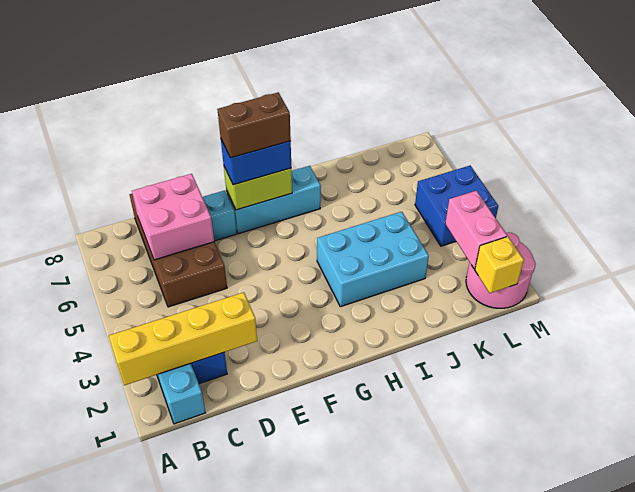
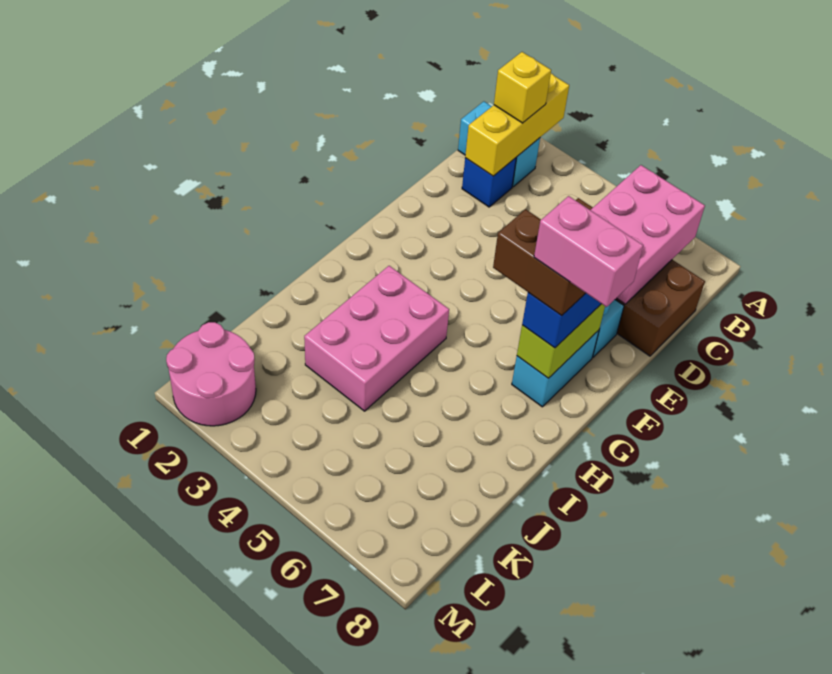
yellow 1x4 brick [109,292,257,385] -> yellow 1x3 brick [465,73,569,176]
pink 2x2 brick [132,174,214,260] -> pink 2x3 brick [591,165,705,304]
cyan 1x3 brick [226,166,321,234] -> cyan 1x2 brick [512,330,599,407]
brown 1x2 brick [217,92,291,158] -> brown 1x2 brick turned to [493,209,585,316]
cyan 2x3 brick [317,212,429,307] -> pink 2x3 brick [304,266,449,411]
yellow 1x1 brick [475,237,524,293] -> yellow 1x1 brick moved to [494,52,551,123]
pink 1x2 brick [445,191,507,269] -> pink 1x2 brick moved to [534,196,643,307]
blue 2x2 brick [415,166,498,246] -> none

